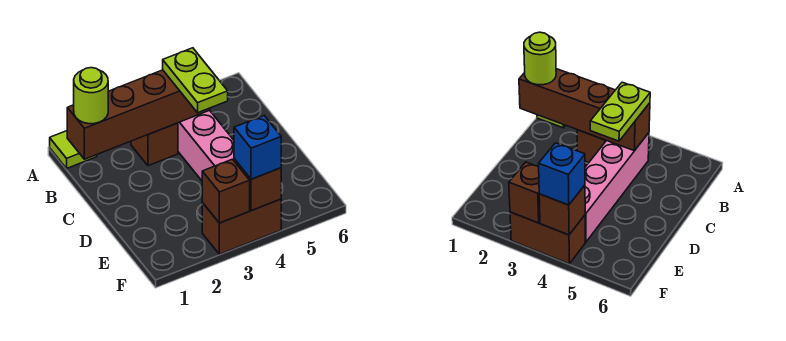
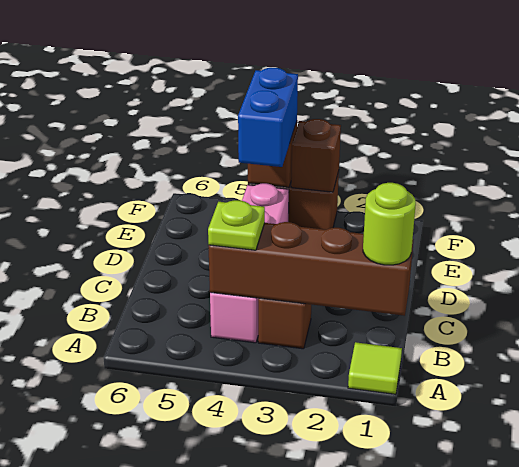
lime 1x2 plate [163,48,228,113] -> lime 1x1 plate [208,200,265,250]
blue 1x1 brick [234,116,281,179] -> blue 1x2 brick [238,68,298,167]

